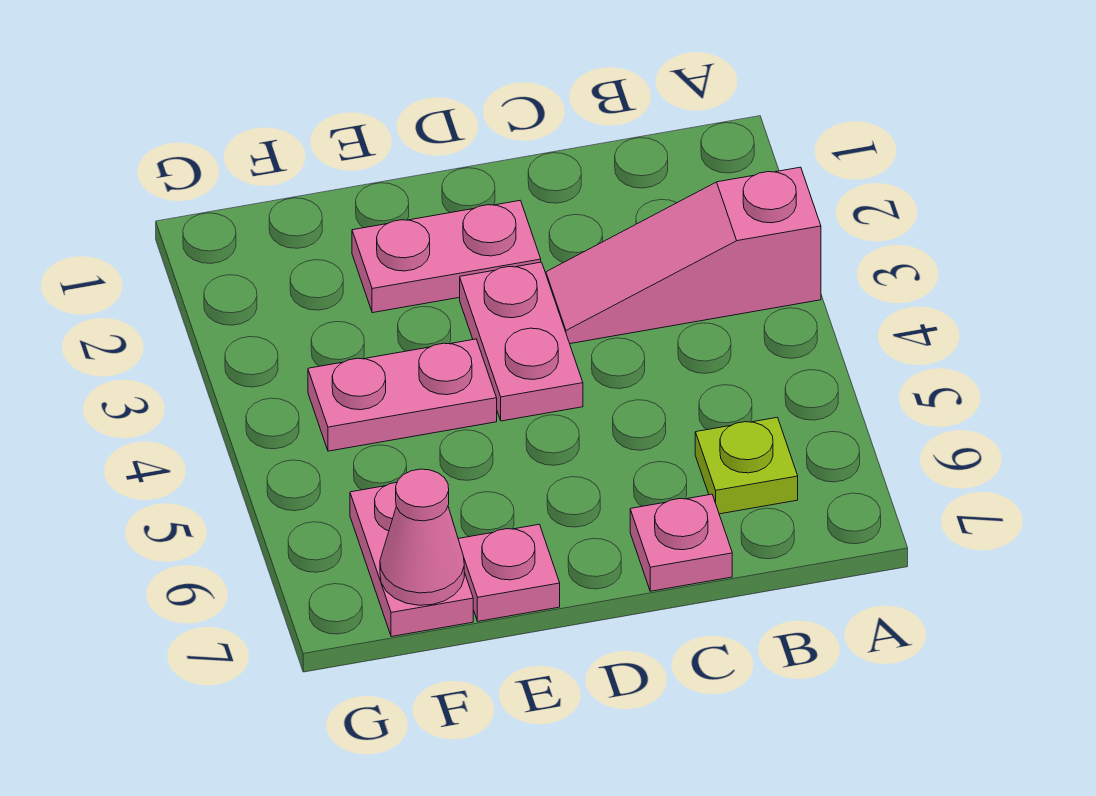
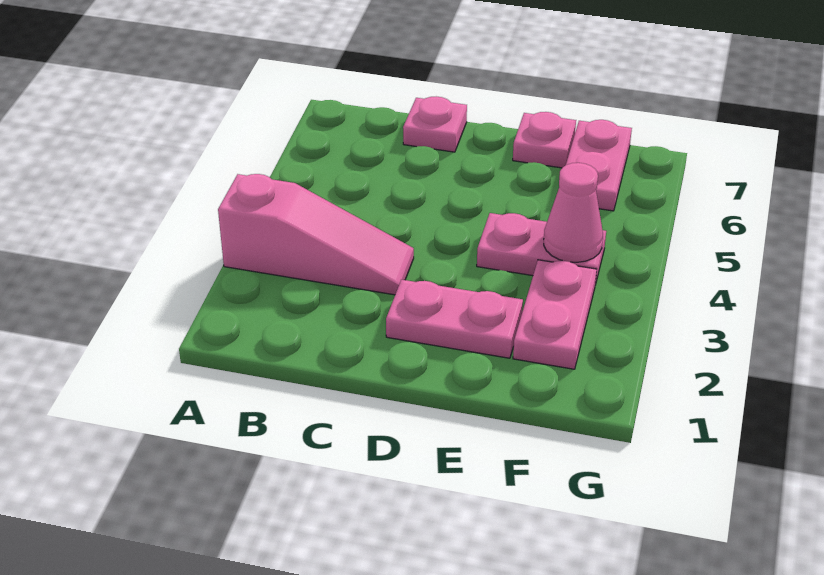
lime 1x1 plate [695,417,798,514] -> none
pink 1x2 plate [460,262,583,421] -> pink 1x2 plate moved to [513,260,597,369]
pink 1x1 cone [380,469,464,605] -> pink 1x1 cone moved to [544,163,603,262]

